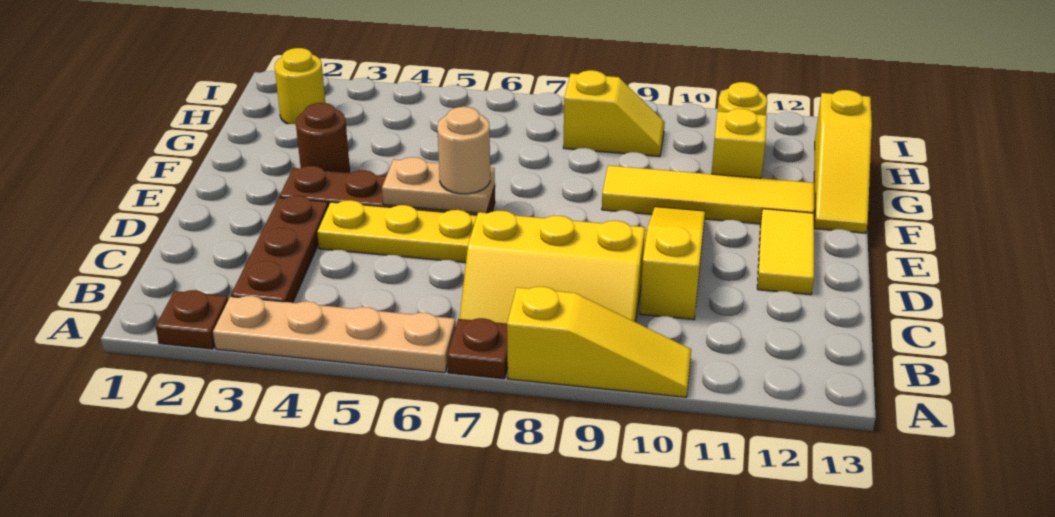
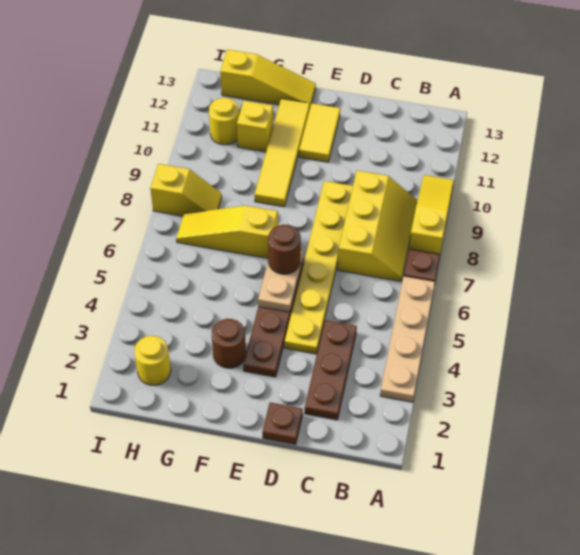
brown 1x1 plate [156,290,228,349] -> brown 1x1 plate moved to [262,403,303,444]
brown 1x3 plate [231,196,328,303] -> brown 1x3 plate turned to [305,320,357,420]
yellow 1x3 slope [640,207,705,320] -> yellow 1x3 slope moved to [176,206,278,258]
yellow 1x2 tile [757,209,814,295] -> yellow 1x2 tile turned to [299,103,340,162]
tan 1x1 round brick [437,107,490,194] -> brown 1x1 round brick [268,225,301,274]
yellow 1x2 slope [563,70,665,156] -> yellow 1x2 slope turned to [150,164,222,216]

